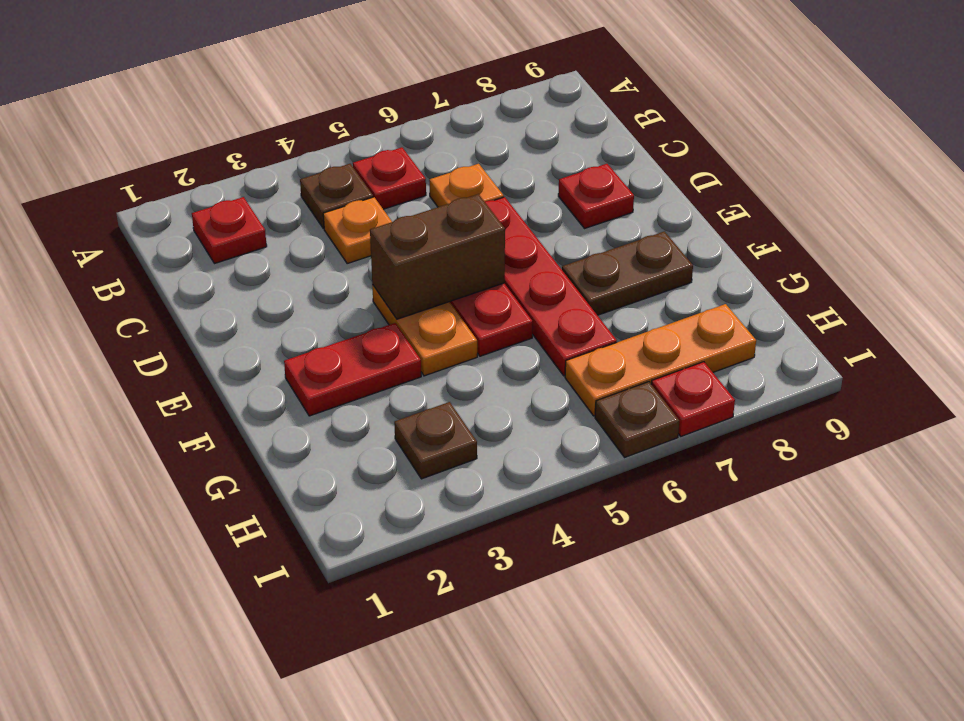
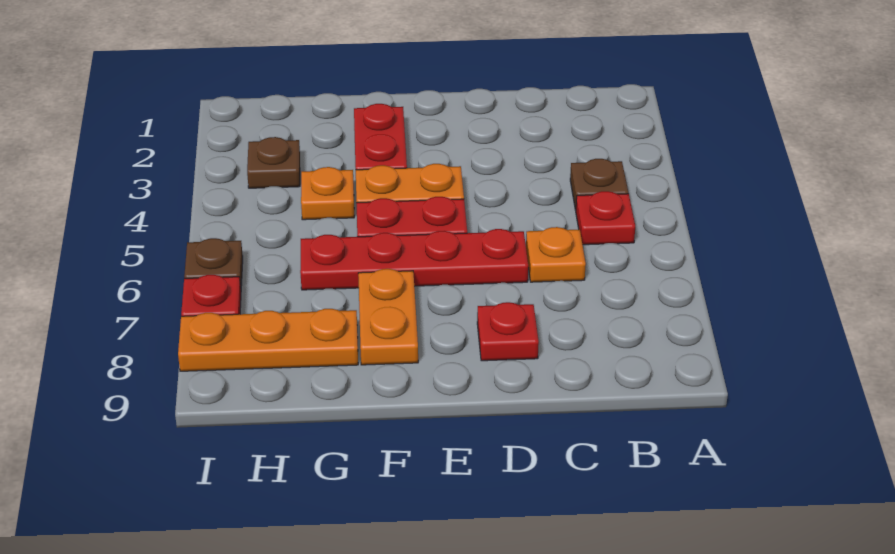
red 1x1 plate [192,197,267,264] -> none
orange 1x1 plate [323,197,392,264] -> orange 1x1 plate moved to [301,167,354,220]
brown 1x2 brick [370,194,505,319] -> none
brown 1x2 plate [562,231,693,315] -> orange 1x2 plate [358,269,418,365]
orange 1x3 plate [565,304,756,416] -> orange 1x3 plate turned to [178,309,358,371]

